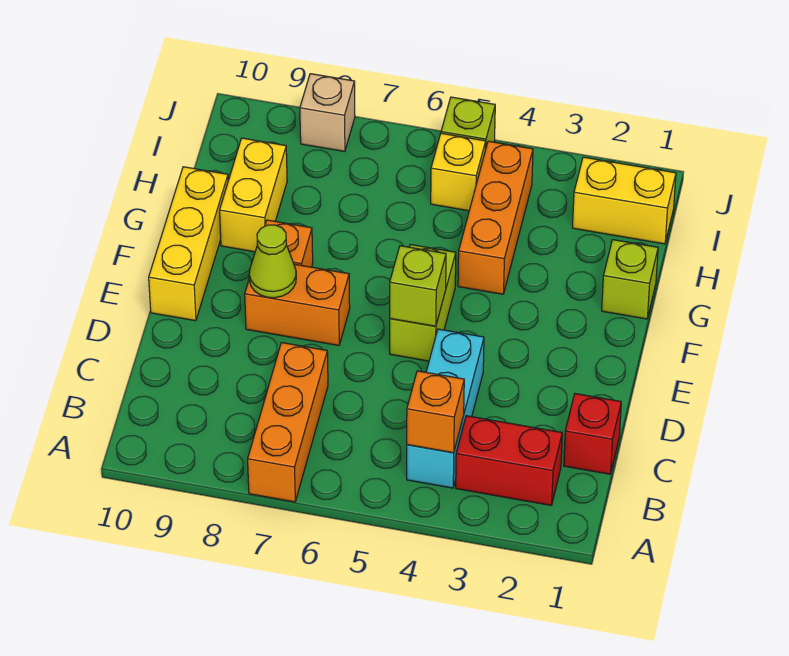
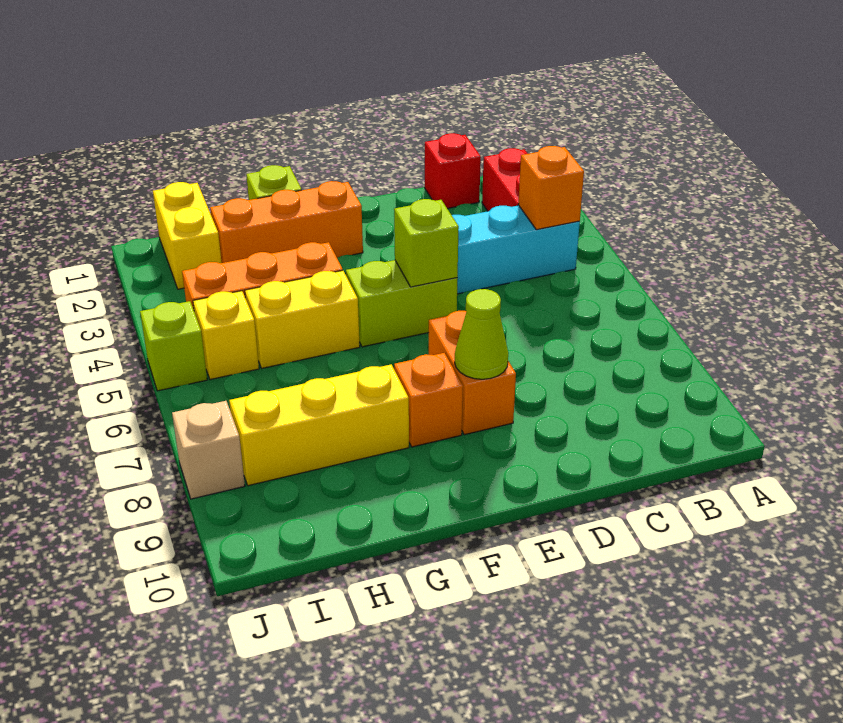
orange 1x3 brick [248,343,328,502] -> orange 1x3 brick moved to [210,181,363,263]
yellow 1x3 brick [149,167,228,321] -> yellow 1x3 brick moved to [229,364,409,486]
yellow 1x2 brick [220,138,287,252] -> yellow 1x2 brick moved to [245,271,360,368]

